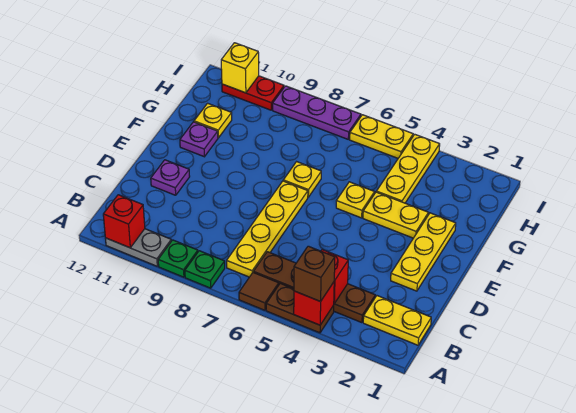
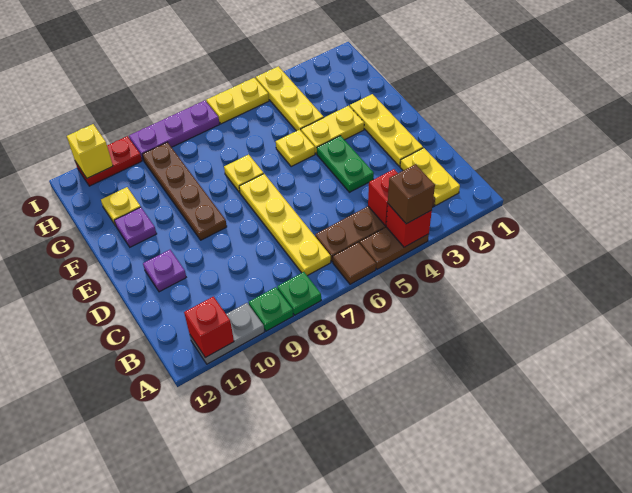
yellow 1x2 plate [363,296,431,345] -> yellow 1x2 plate turned to [400,148,460,205]
none -> green 1x2 plate [317,136,374,192]
none -> brown 1x4 plate [142,142,227,240]

